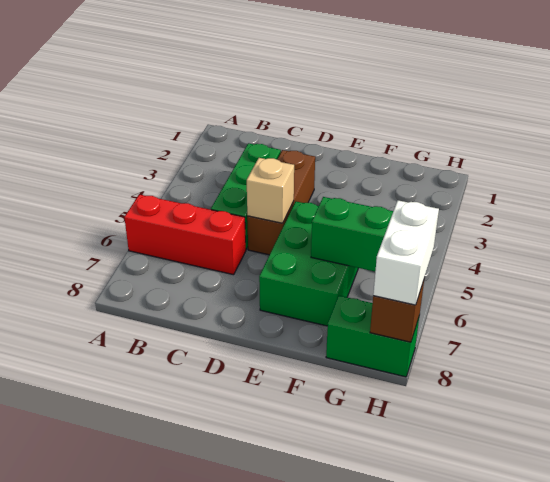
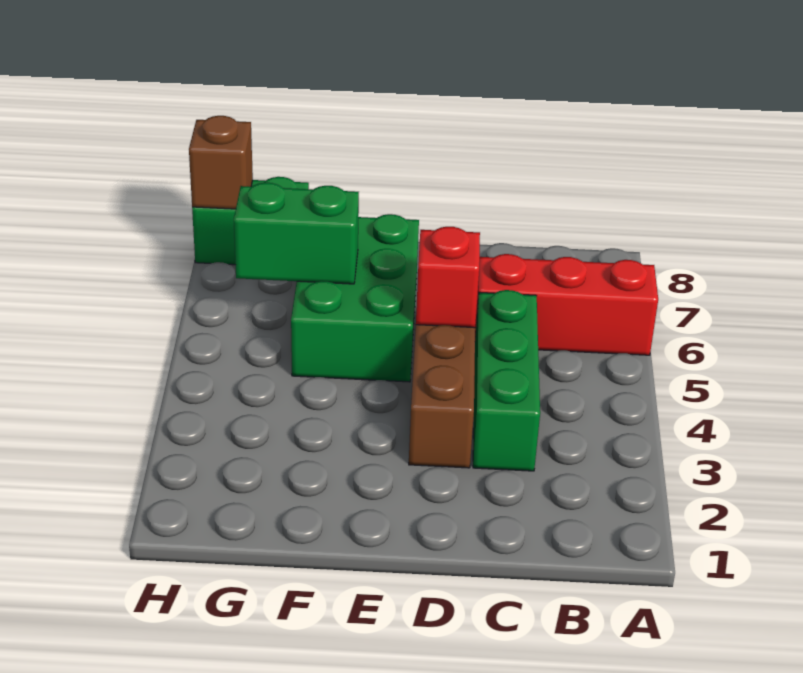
tan 1x1 brick [247,158,294,223] -> red 1x1 brick [416,227,480,328]
white 1x2 brick [373,200,439,305] -> none

